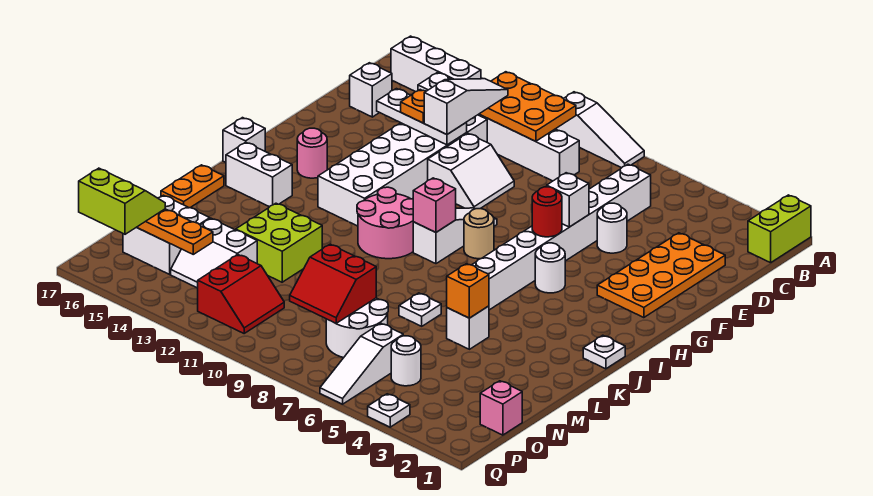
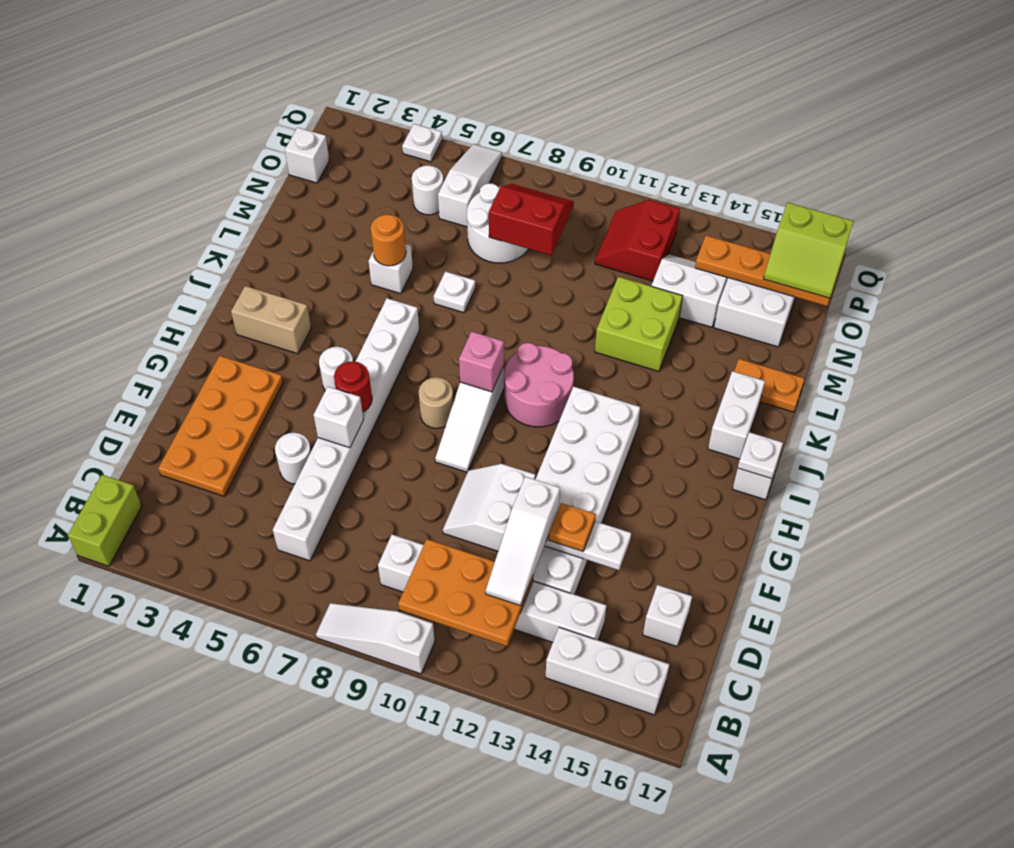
pink 1x1 round brick [297,128,327,178] -> none
none -> tan 1x2 brick [231,286,311,354]
white 1x1 plate [583,335,625,369] -> white 1x1 plate moved to [738,432,783,479]
white 1x2 brick [226,142,292,207] -> white 1x2 brick turned to [708,371,765,459]
orange 1x2 plate [161,165,224,208] -> orange 1x2 plate turned to [734,359,804,412]
orange 1x1 brick [447,264,489,318] -> orange 1x1 round brick [371,214,406,266]
pink 1x1 brick [480,381,522,435] -> white 1x1 brick [285,127,329,183]

